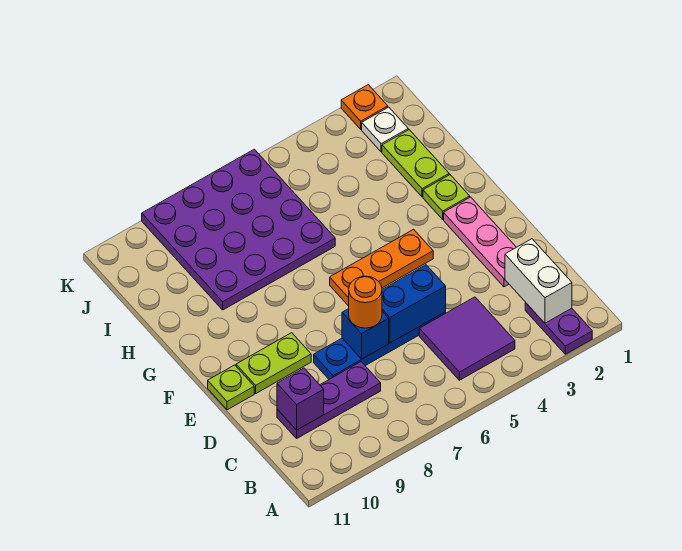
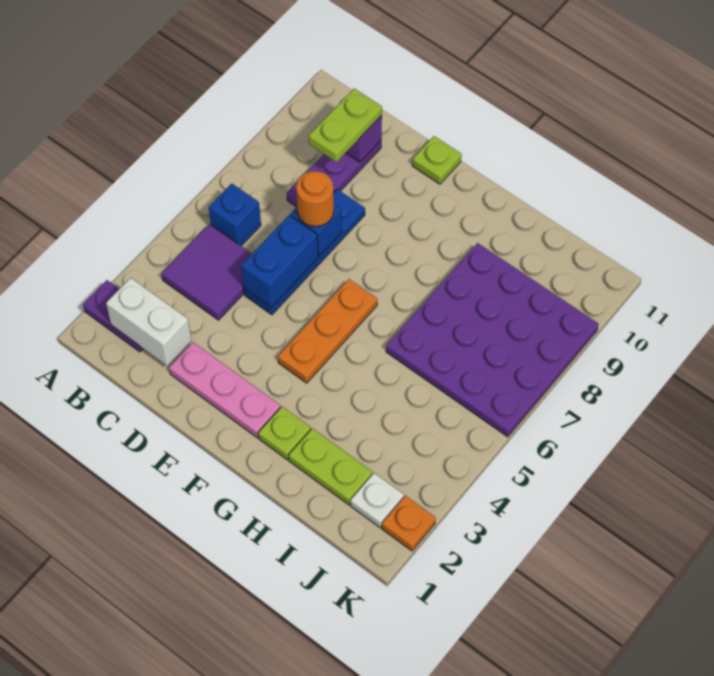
none -> blue 1x1 brick [209,183,261,246]
lime 1x2 plate [236,333,311,393] -> lime 1x2 plate moved to [308,88,382,162]

